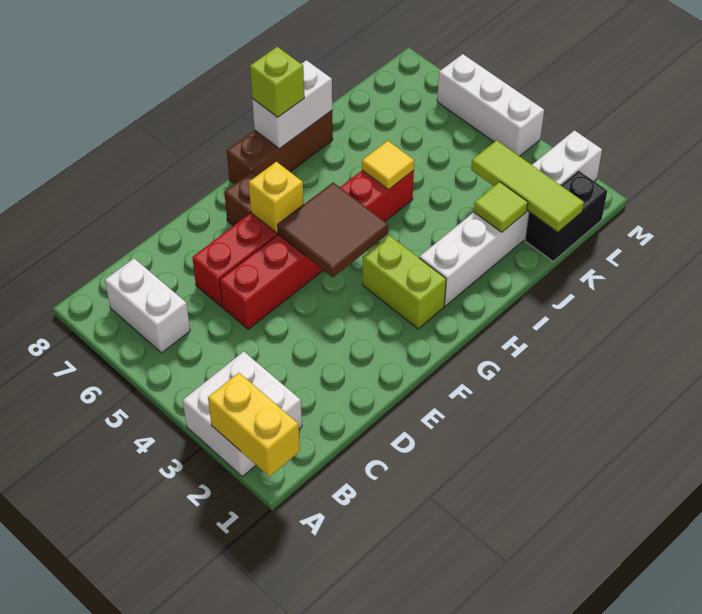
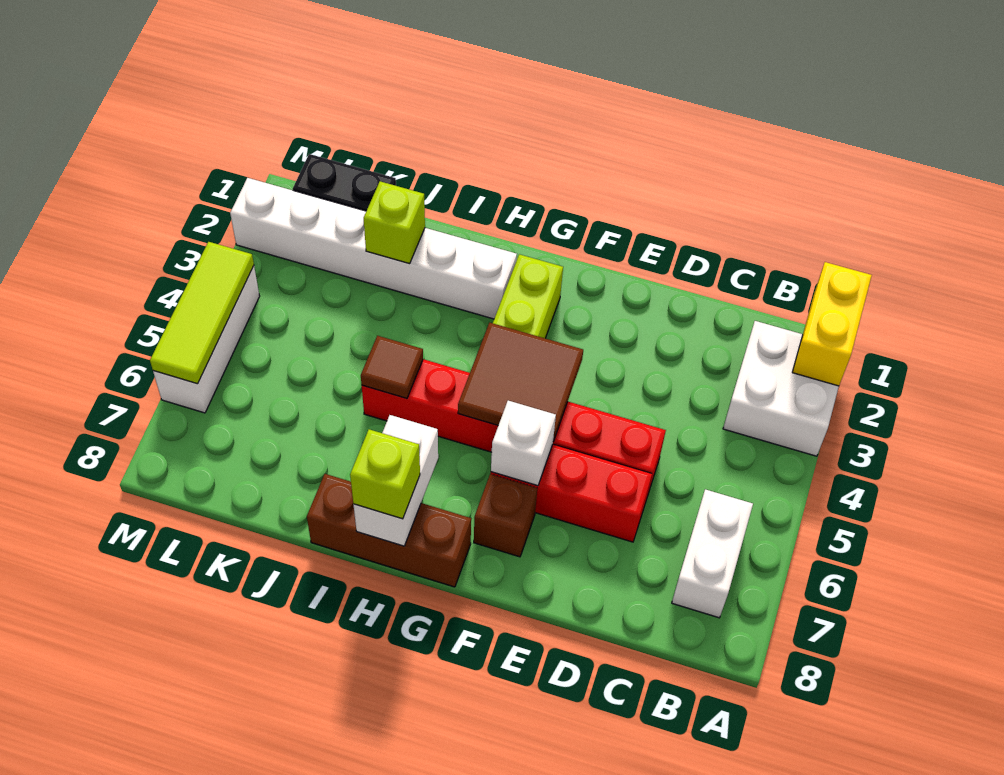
yellow 1x1 brick [249,162,304,233] -> white 1x1 brick [491,401,556,486]
white 1x2 brick [252,60,332,149] -> white 1x2 brick turned to [353,415,438,546]
yellow 1x1 tile [362,141,414,190] -> brown 1x1 tile [361,336,423,398]
lime 1x1 tile [474,182,528,232] -> lime 1x1 brick [364,181,425,264]
lime 1x3 tile [471,140,584,232] -> lime 1x3 tile moved to [150,242,254,384]

